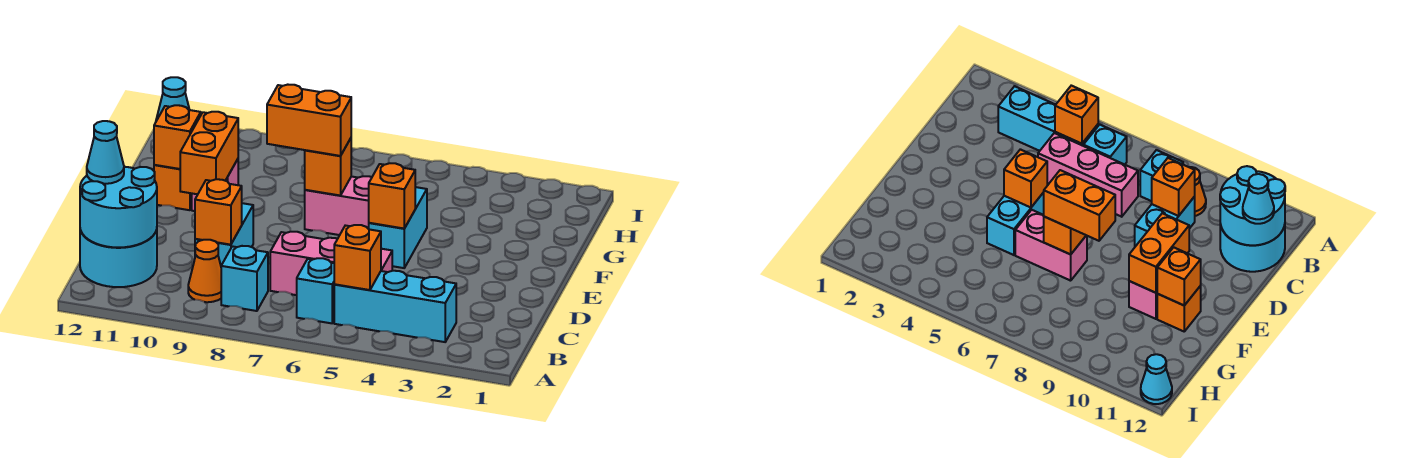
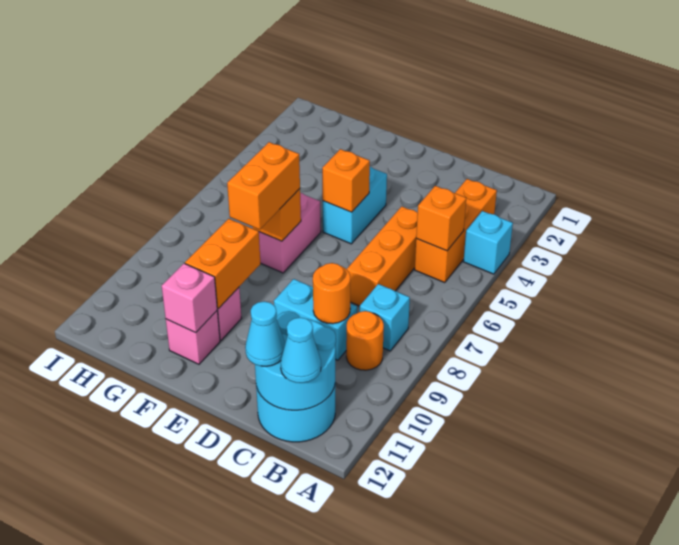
cyan 1x3 brick [334,271,456,342] -> orange 1x3 brick [415,179,497,283]
cyan 1x1 brick [297,258,335,323] -> cyan 1x1 brick moved to [463,211,513,274]
orange 1x1 cone [188,240,221,302] -> orange 1x1 round brick [346,311,384,370]
pink 1x3 brick [270,232,392,295] -> orange 1x3 brick [347,206,418,306]
orange 1x1 brick [195,179,242,245] -> orange 1x1 round brick [313,263,350,324]
cyan 1x2 brick [369,187,427,268] -> cyan 1x2 brick turned to [323,167,387,244]
orange 1x2 brick [180,112,238,194] -> orange 1x2 brick turned to [185,219,261,309]
orange 1x1 brick [154,165,192,210] -> pink 1x1 brick [166,311,220,364]
orange 1x1 brick [154,105,201,169] -> pink 1x1 brick [162,263,218,333]
cyan 1x1 cone [156,77,189,121] -> cyan 1x1 cone moved to [281,318,321,383]

